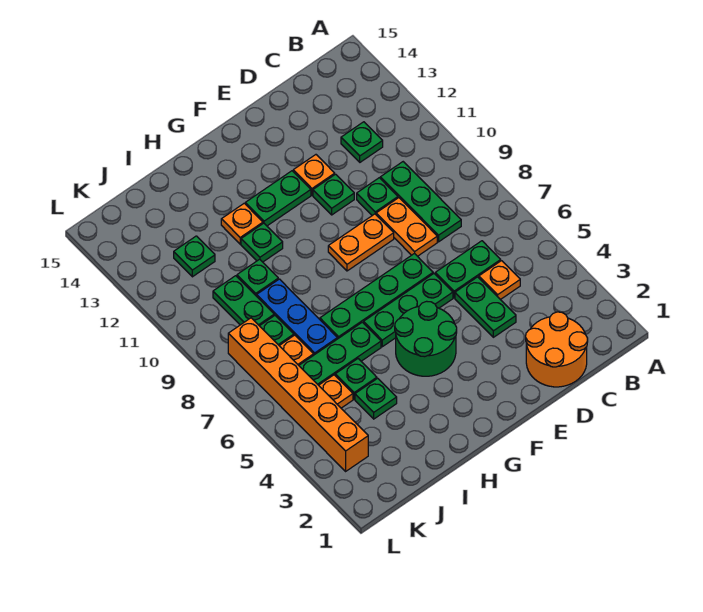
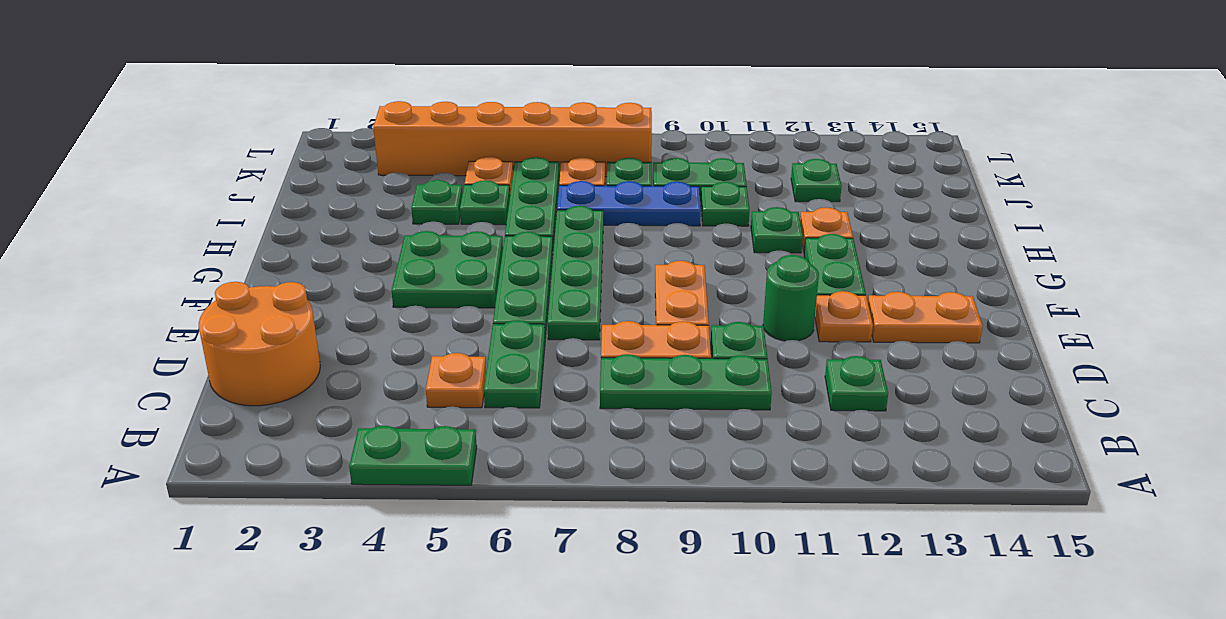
green 1x2 plate [455,277,516,337] -> green 1x2 plate moved to [349,426,477,485]
green 1x1 plate [313,174,354,215] -> green 1x1 round brick [763,255,819,341]
none -> orange 1x2 plate [868,292,983,343]
green 2x2 round brick [395,301,457,376] -> green 2x2 plate [391,231,503,308]

